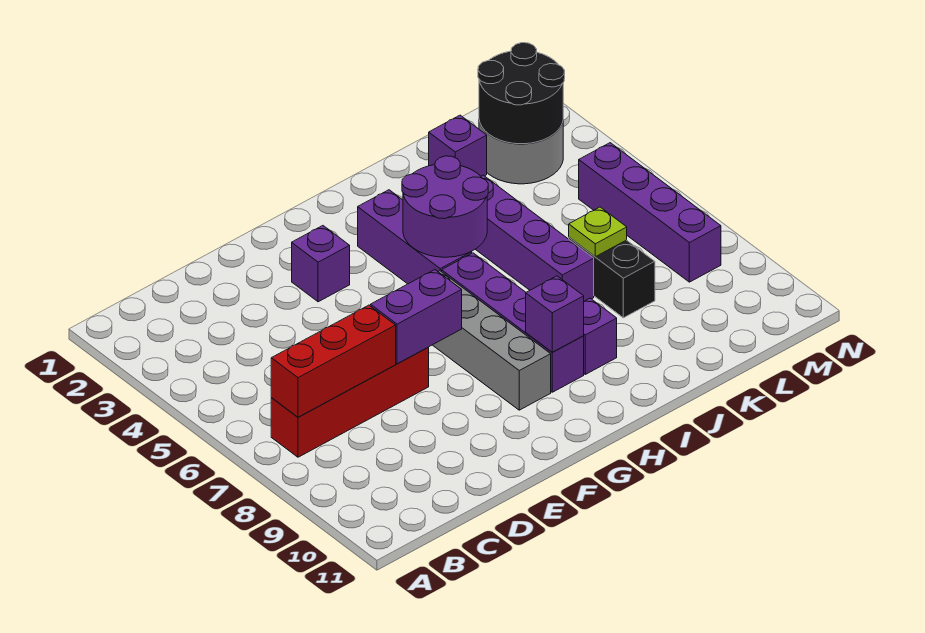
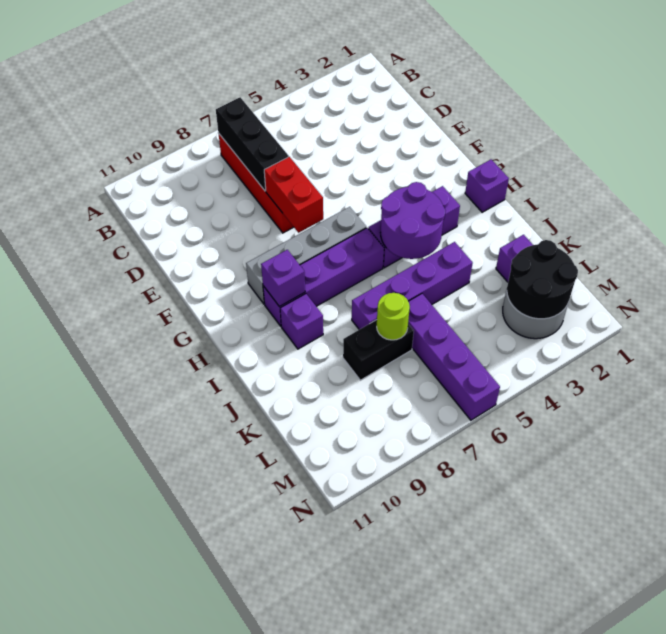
red 1x3 brick [271,305,396,417] -> black 1x3 brick [216,97,289,191]
purple 1x2 brick [370,270,462,364] -> red 1x2 brick [264,157,323,233]
purple 1x1 brick [292,226,350,302] -> purple 1x1 brick moved to [465,160,509,212]
lime 1x1 plate [569,207,627,257] -> lime 1x1 round brick [377,293,410,340]
purple 1x4 brick [579,143,721,282] -> purple 1x4 brick turned to [408,294,500,420]

